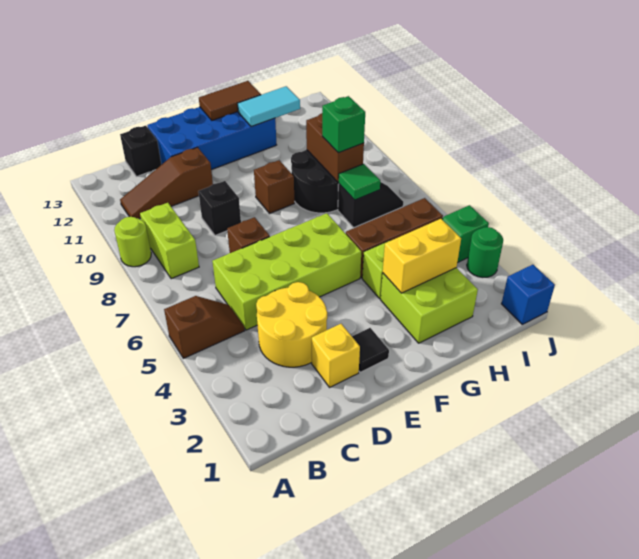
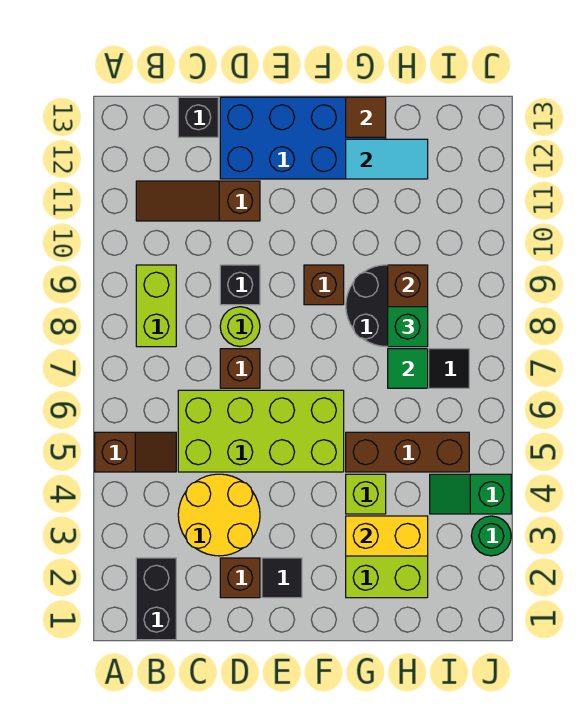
lime 1x1 round brick [114,217,151,267] -> lime 1x1 round brick moved to [220,307,260,347]
none -> black 1x2 brick [136,558,176,640]
yellow 1x1 brick [312,324,360,387] -> brown 1x1 brick [220,558,260,598]
brown 1x2 tile [199,81,261,120] -> brown 1x1 tile [346,97,386,137]
blue 1x1 brick [502,265,555,324] -> none

